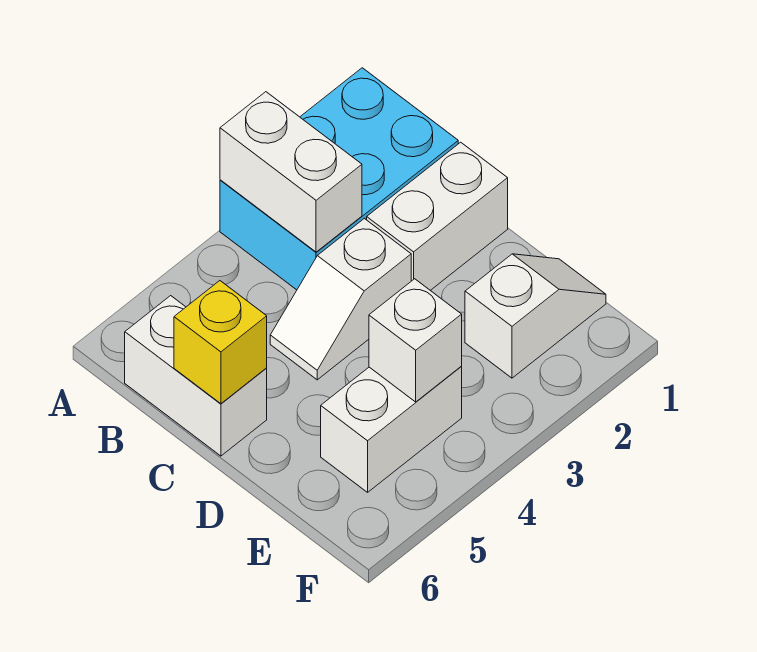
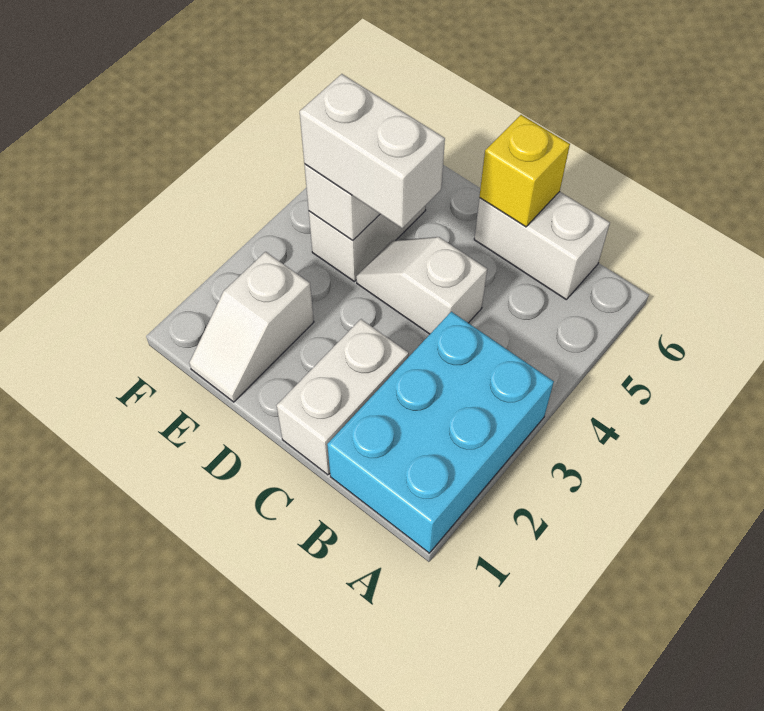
white 1x2 brick [220,92,362,252] -> white 1x2 brick moved to [300,74,445,228]
white 1x2 slope [270,219,411,380] -> white 1x2 slope turned to [356,237,487,334]

